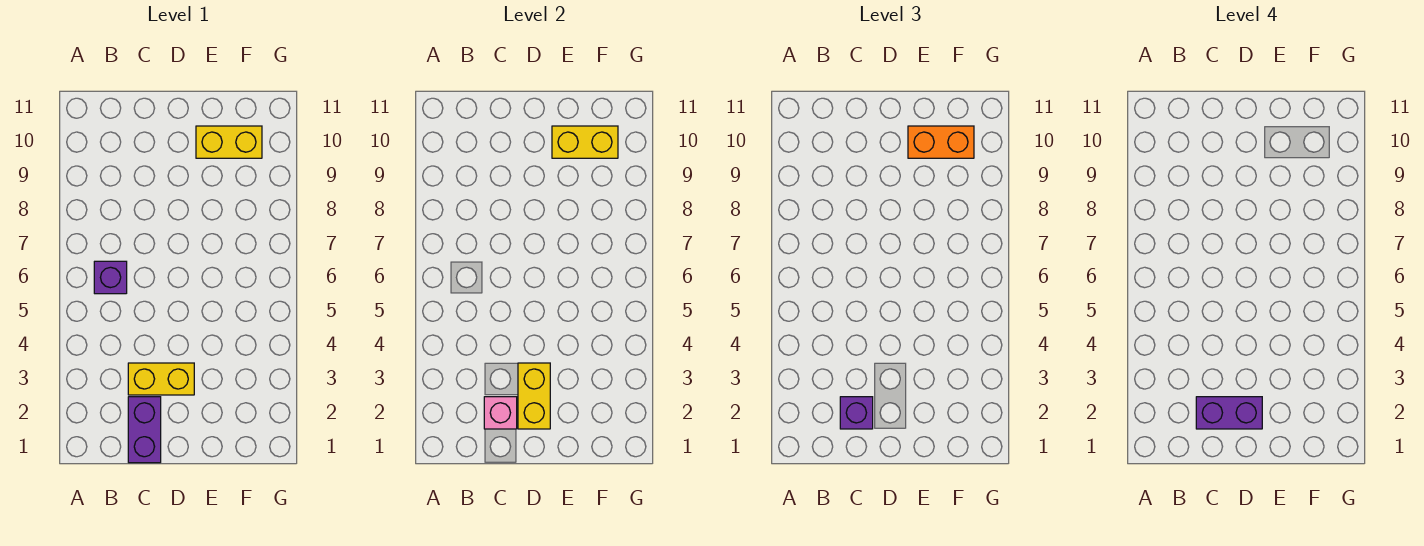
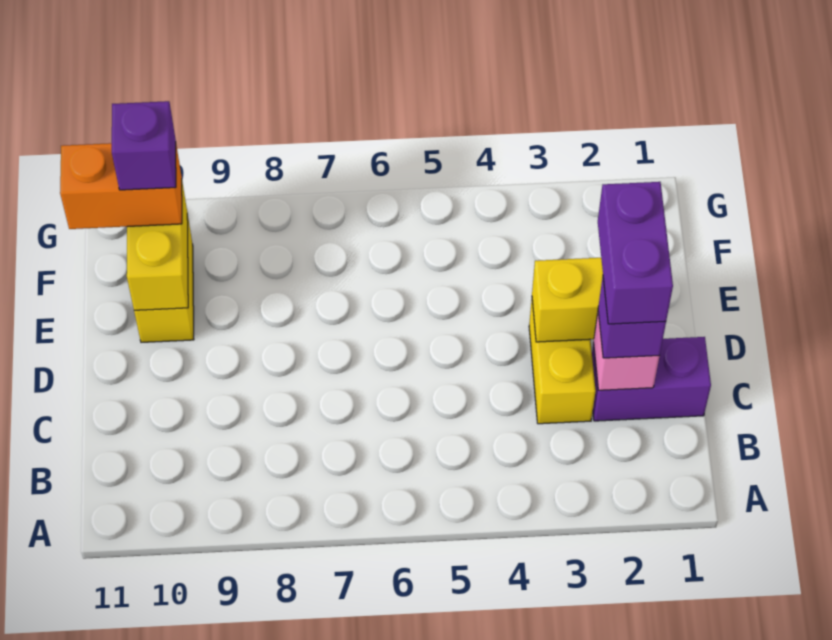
purple 1x1 brick [94,261,127,294] -> purple 1x1 brick moved to [112,101,176,190]
orange 1x2 brick [908,126,974,158] -> orange 1x2 brick turned to [60,143,182,229]

